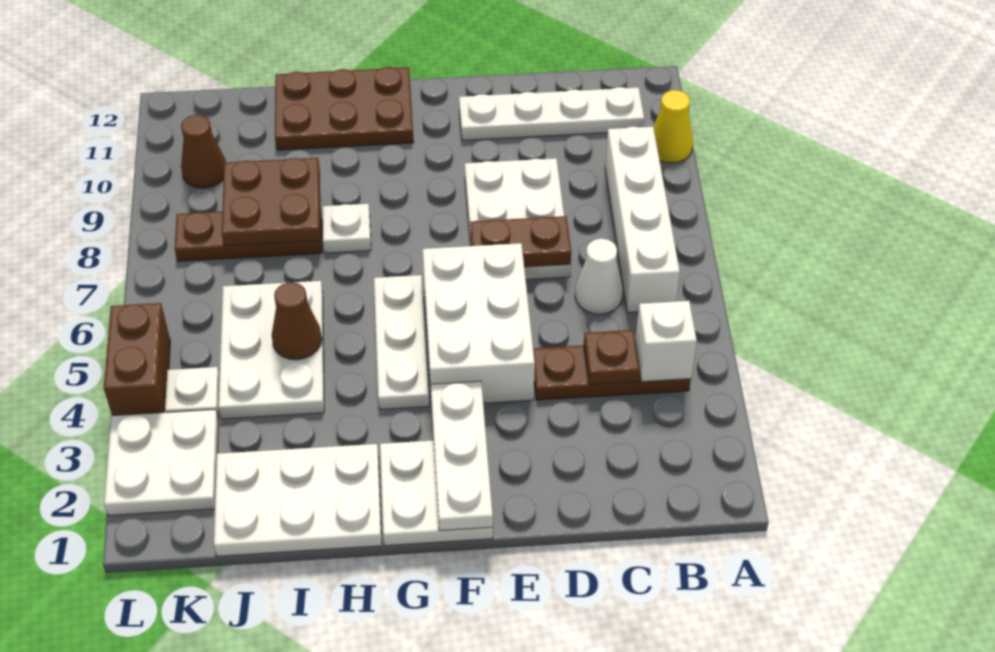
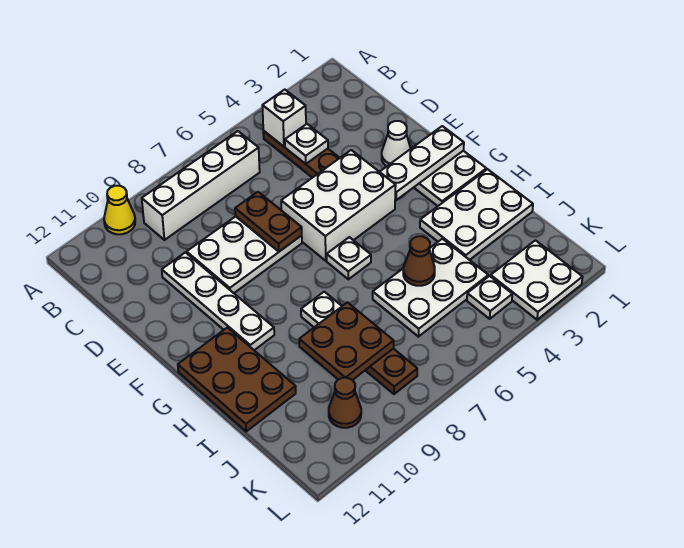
white 1x4 plate [459,87,644,140] -> white 1x4 plate moved to [162,252,274,350]
brown 1x1 plate [584,330,640,385] -> white 1x1 plate [285,124,328,164]
white 1x1 cone [575,239,623,314] -> white 1x1 cone moved to [382,121,411,166]
white 1x3 plate [374,275,429,409] -> white 1x1 plate [327,237,371,279]
white 2x3 plate [214,444,382,556] -> white 2x3 plate turned to [420,169,533,260]
brown 1x2 brick [104,303,170,416] -> none

